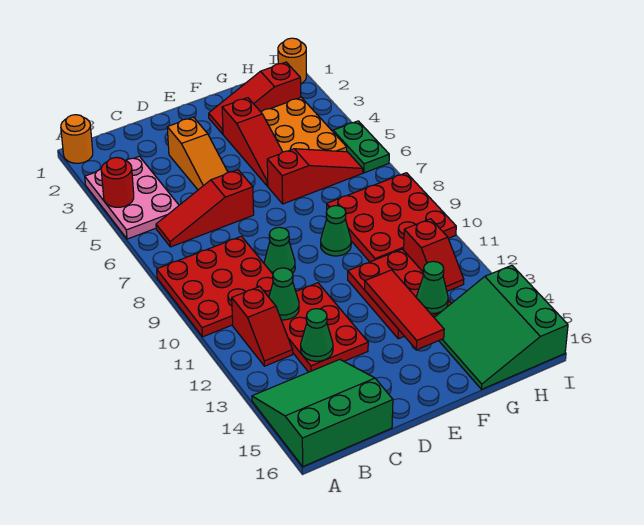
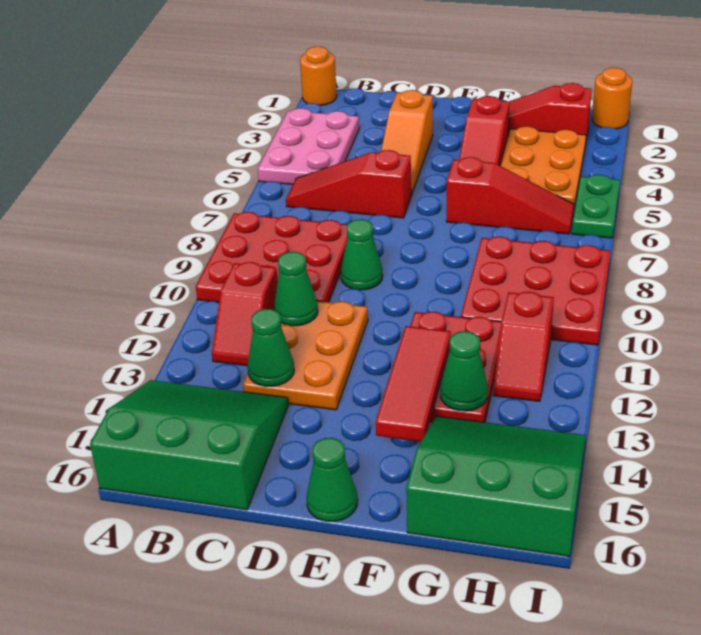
red 1x1 round brick [101,157,134,207] -> none
red 2x3 plate [281,283,368,372] -> orange 2x3 plate [243,301,368,410]
green 1x1 cone [321,206,351,256] -> green 1x1 cone moved to [306,438,358,521]
green 3x3 slope [434,265,568,389] -> green 3x3 slope turned to [406,416,586,557]

